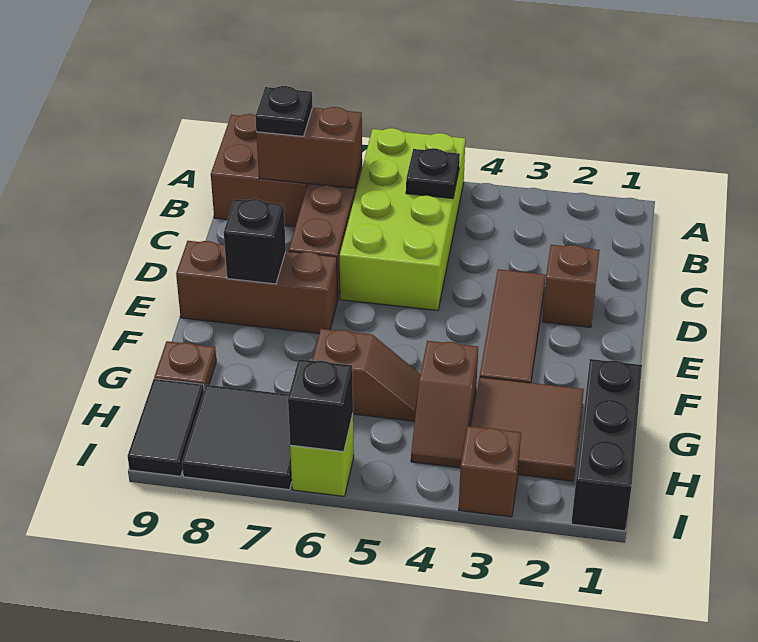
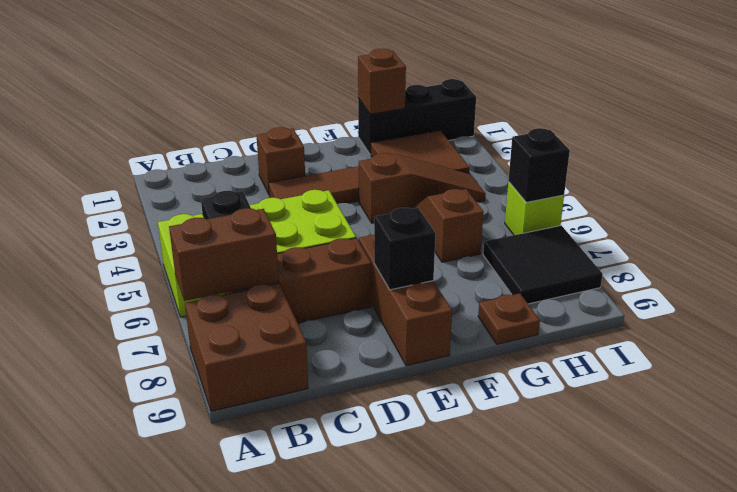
brown 1x2 brick [256,107,362,188] -> brown 1x2 brick turned to [169,208,279,301]
black 1x1 plate [255,86,313,136] -> none
brown 1x2 slope [411,341,478,468] -> brown 1x3 slope [359,153,486,223]
black 1x2 tile [128,379,204,476] -> none
brown 1x1 brick [459,426,521,517] -> brown 1x1 brick moved to [358,49,406,114]

